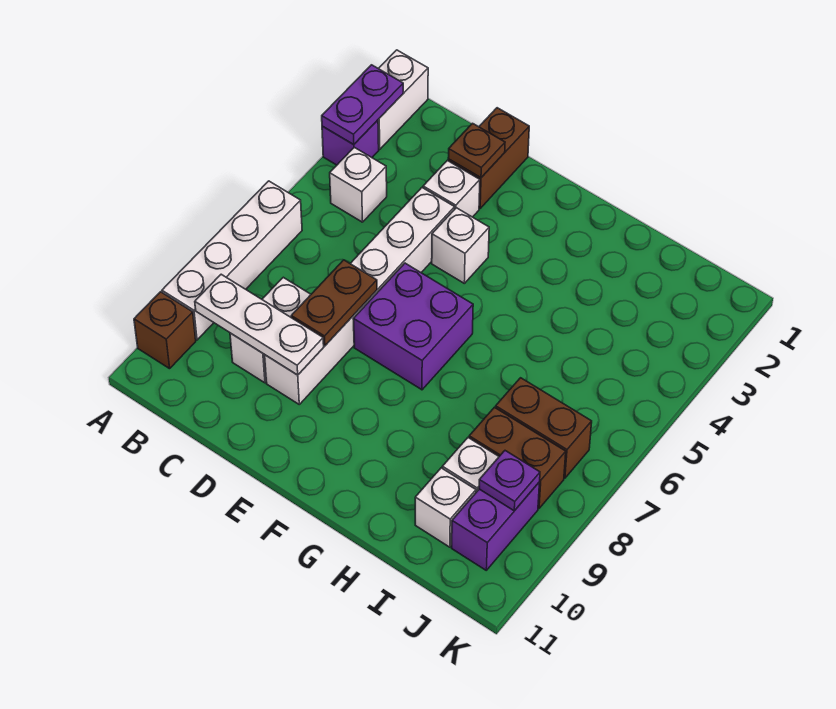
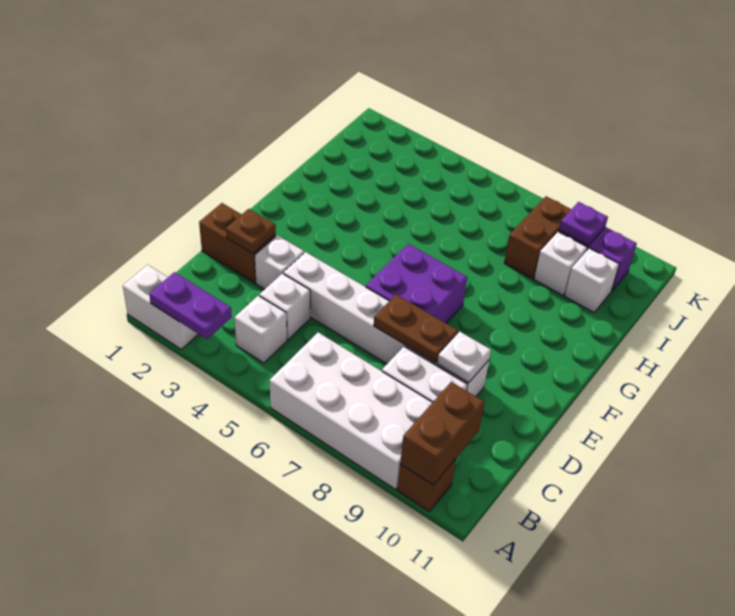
purple 1x1 brick [322,120,379,165] -> none
white 1x4 brick [162,181,302,340] -> white 2x4 brick [269,332,433,489]
white 1x3 plate [195,274,324,375] -> white 1x1 plate [437,332,491,383]
white 1x1 brick [432,208,489,283] -> white 1x1 brick moved to [259,273,310,340]
brown 1x2 brick [496,378,592,478] -> brown 1x2 brick moved to [400,382,485,485]

